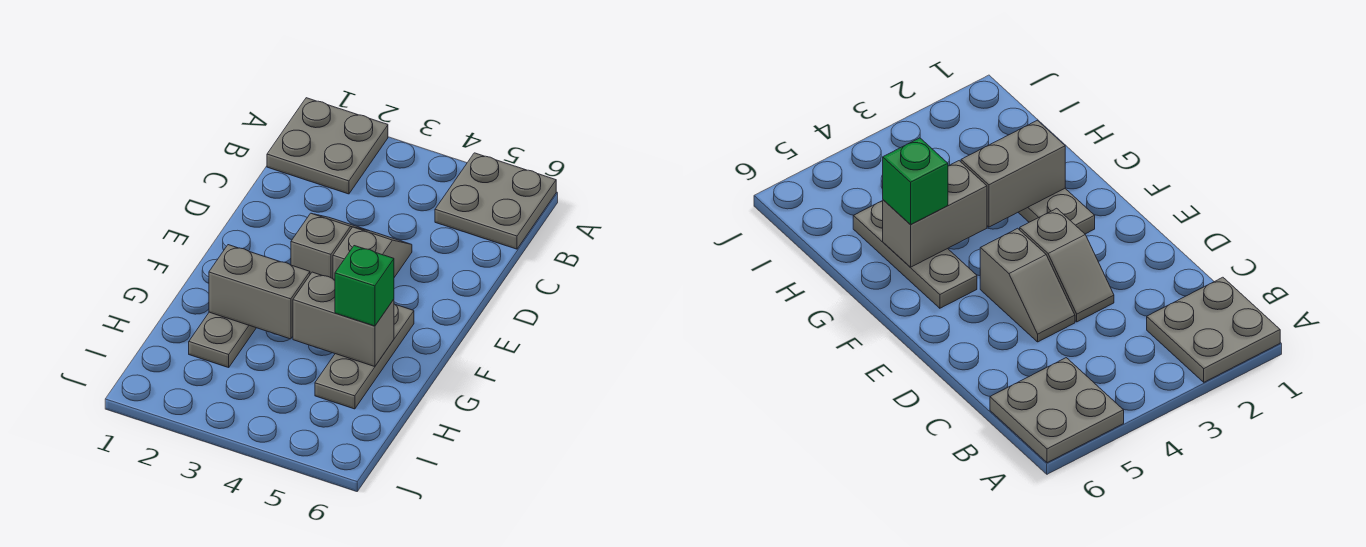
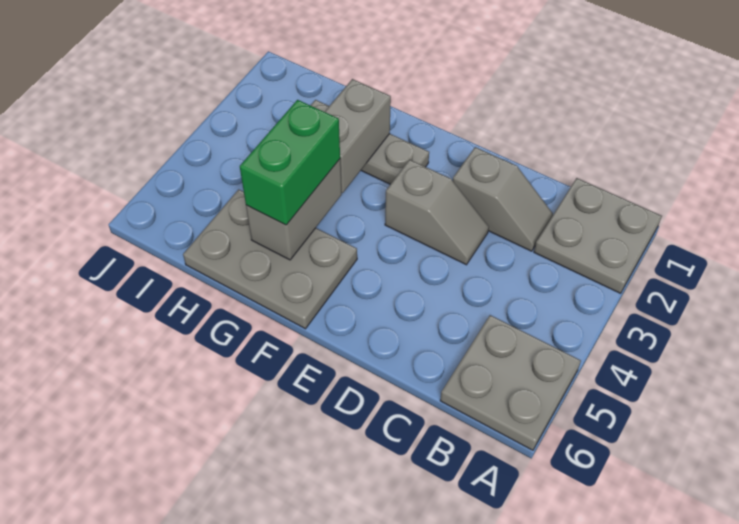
grey 1x2 slope [333,227,412,279] -> grey 1x2 slope moved to [453,147,553,251]
grey 1x3 plate [315,304,414,409] -> grey 2x3 plate [183,189,357,329]
green 1x1 brick [335,246,394,326] -> green 1x2 brick [240,100,340,225]

